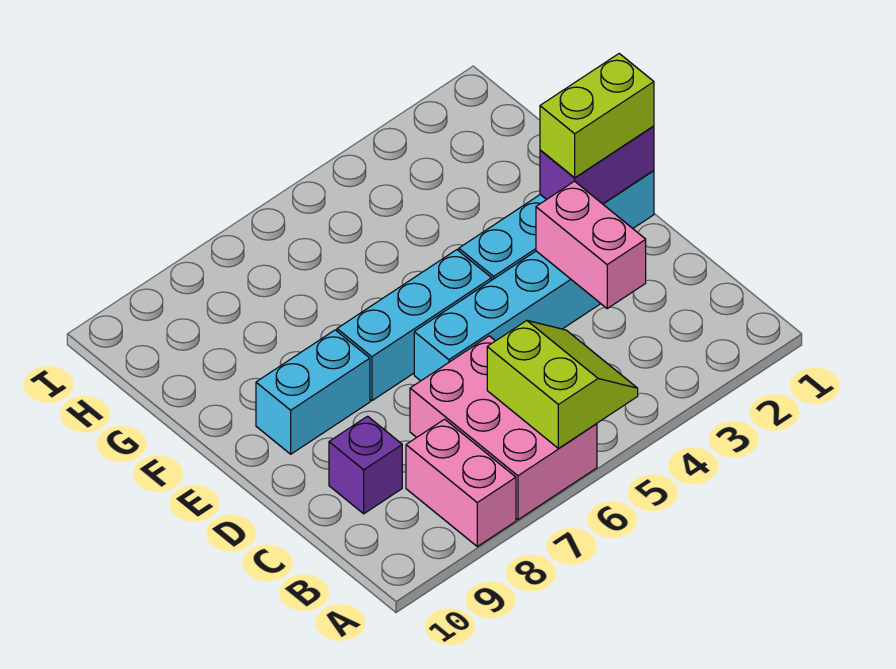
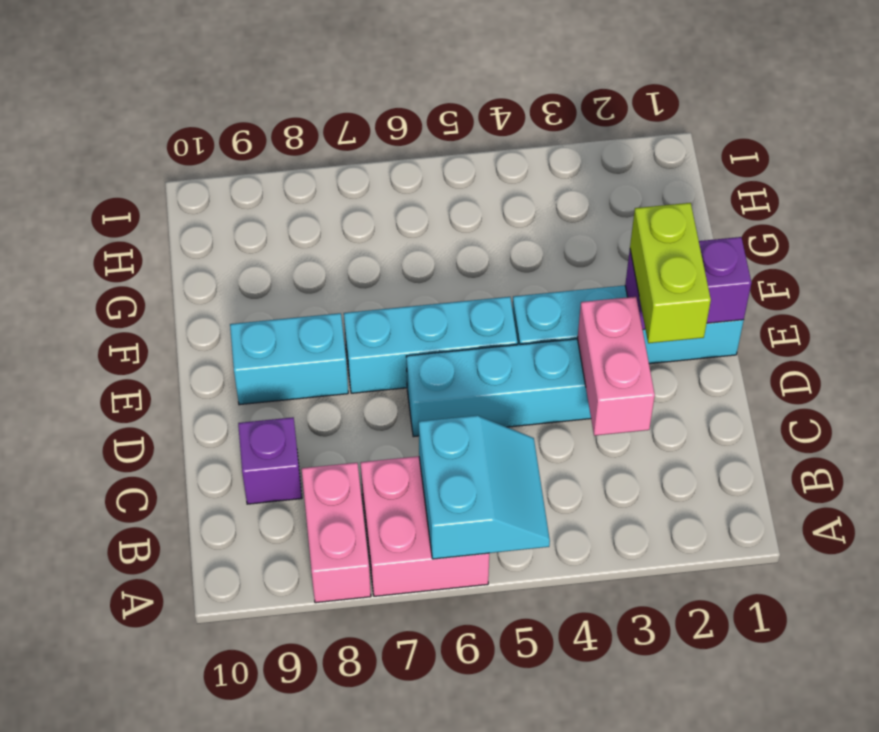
lime 2x2 slope [487,321,638,448] -> cyan 2x2 slope [419,416,550,559]
pink 2x3 brick [410,336,597,520] -> pink 2x2 brick [361,456,489,596]
lime 1x2 brick [540,54,654,178] -> lime 1x2 brick turned to [630,203,711,343]

